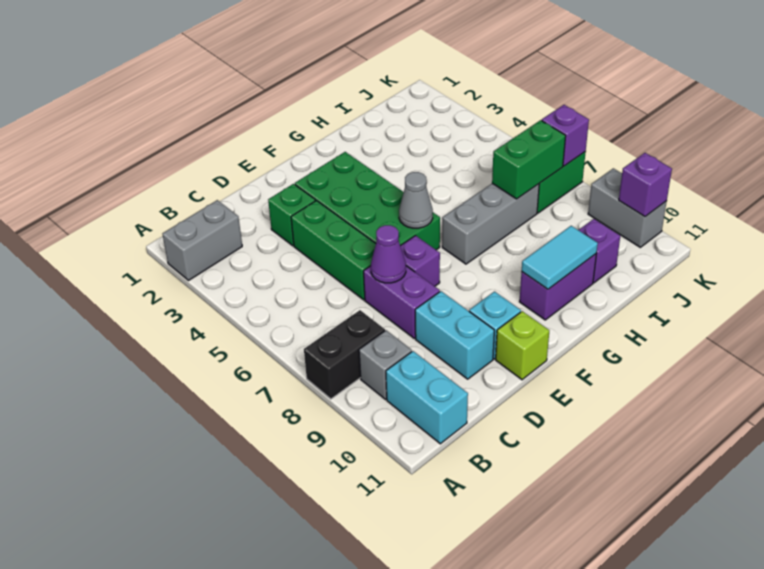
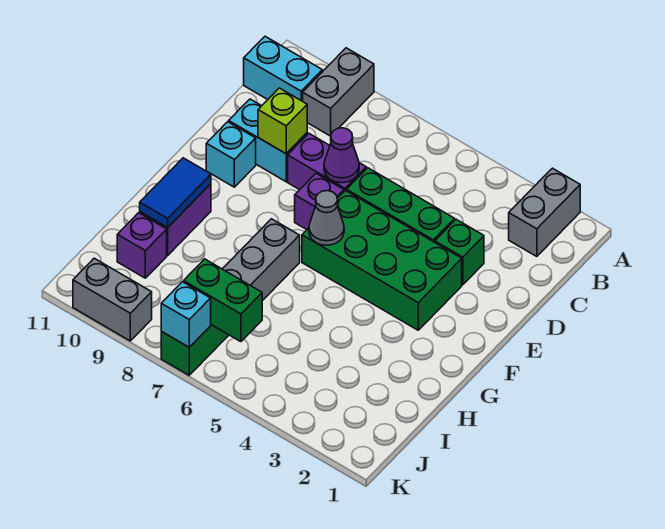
black 1x2 brick [304,310,385,399] -> none
grey 1x1 brick [359,330,412,399] -> grey 1x2 brick [303,48,374,136]
lime 1x1 brick [496,311,549,380] -> lime 1x1 brick moved to [258,88,307,154]
cyan 1x2 tile [522,226,598,289] -> blue 1x2 tile [140,158,211,228]
green 1x2 brick [492,120,566,199] -> green 1x2 brick turned to [184,259,262,342]
purple 1x1 brick [542,105,589,166] -> cyan 1x1 brick [161,282,211,347]
purple 1x1 brick [619,153,672,217] -> none

